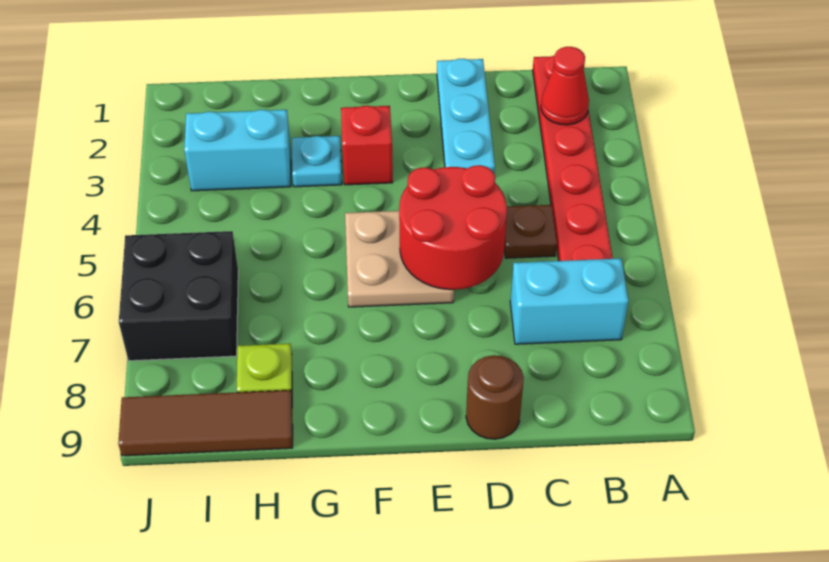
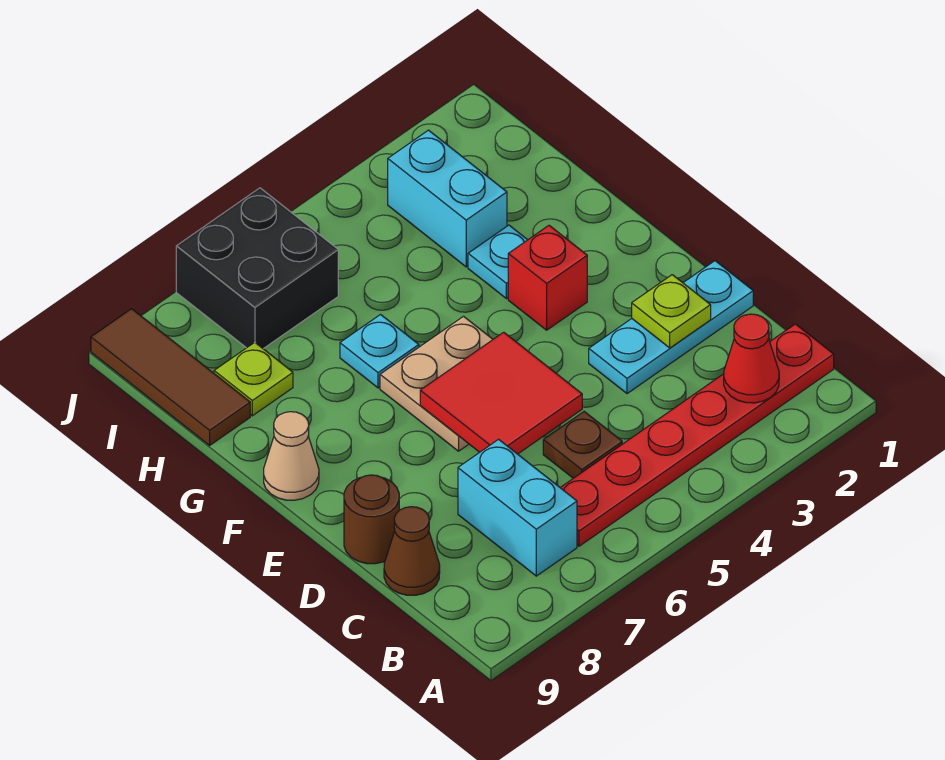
none -> brown 1x1 cone [384,507,440,595]
none -> lime 1x1 plate [632,275,711,348]
red 2x2 round brick [399,165,507,290] -> red 2x2 tile [420,332,582,454]
none -> tan 1x1 cone [264,412,319,500]
none -> cyan 1x1 plate [340,315,419,388]

